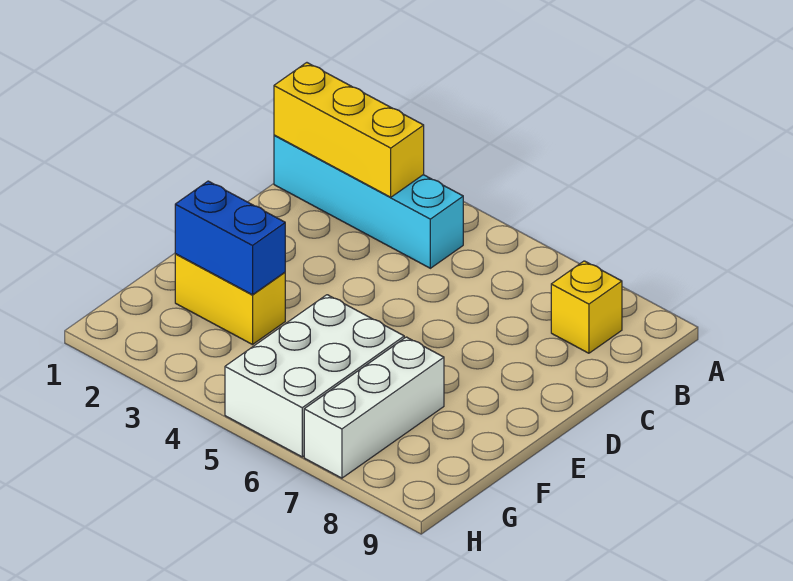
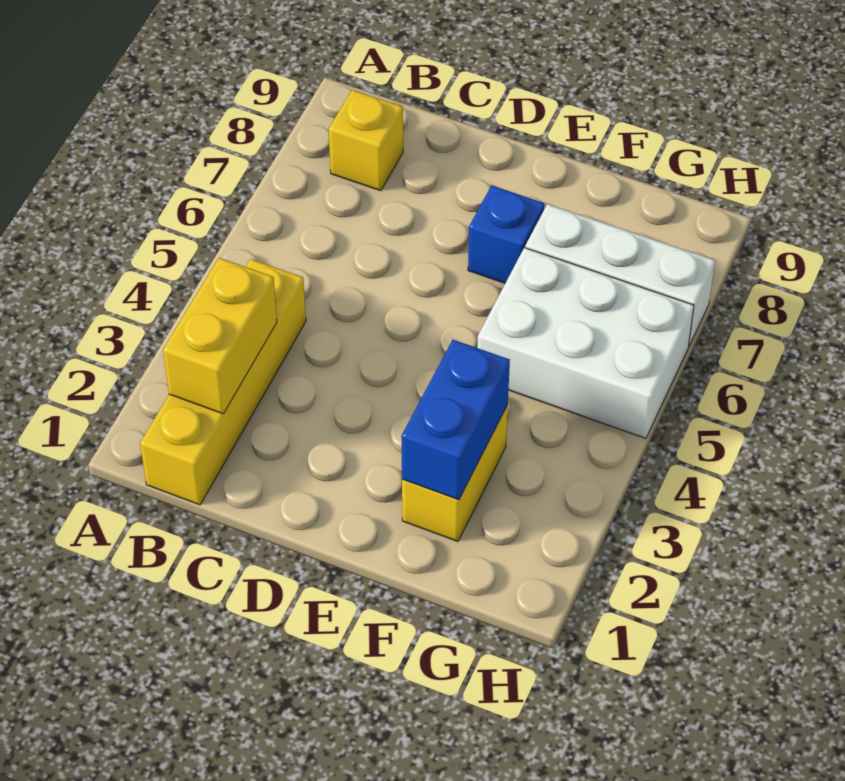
cyan 1x4 brick [274,135,463,268] -> yellow 1x4 brick [140,259,306,505]
yellow 1x3 brick [274,63,424,197] -> yellow 1x2 brick [163,258,277,414]
none -> blue 1x1 brick [468,185,544,283]

